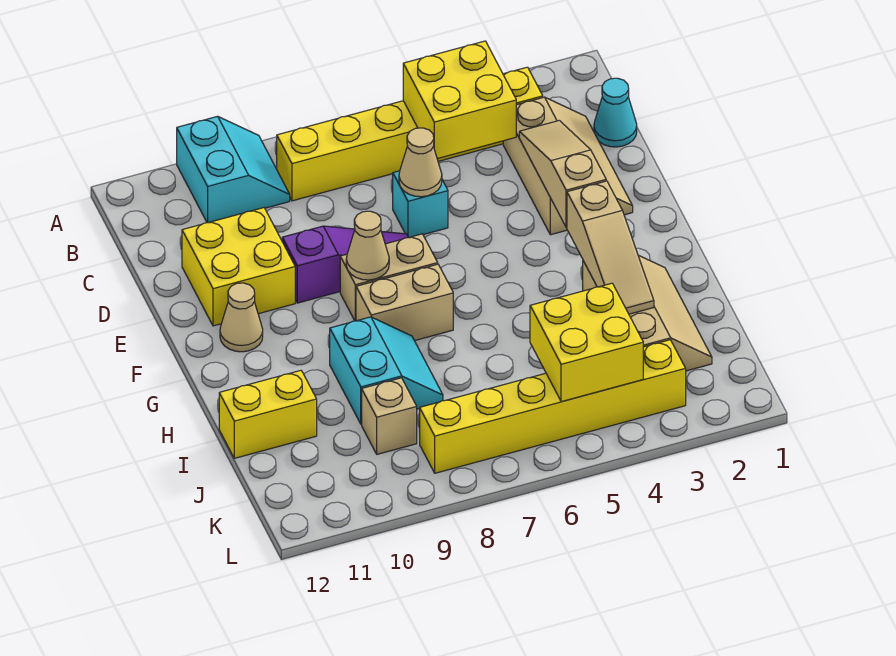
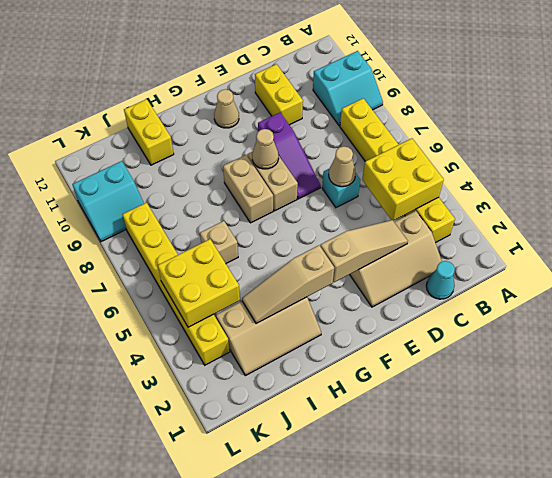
yellow 2x2 brick [182,208,295,326] -> yellow 1x2 brick [255,64,303,125]
cyan 2x2 slope [330,317,443,424] -> cyan 2x2 slope moved to [72,161,144,242]
tan 1x1 brick [362,378,417,454] -> tan 1x1 brick moved to [200,221,238,263]

